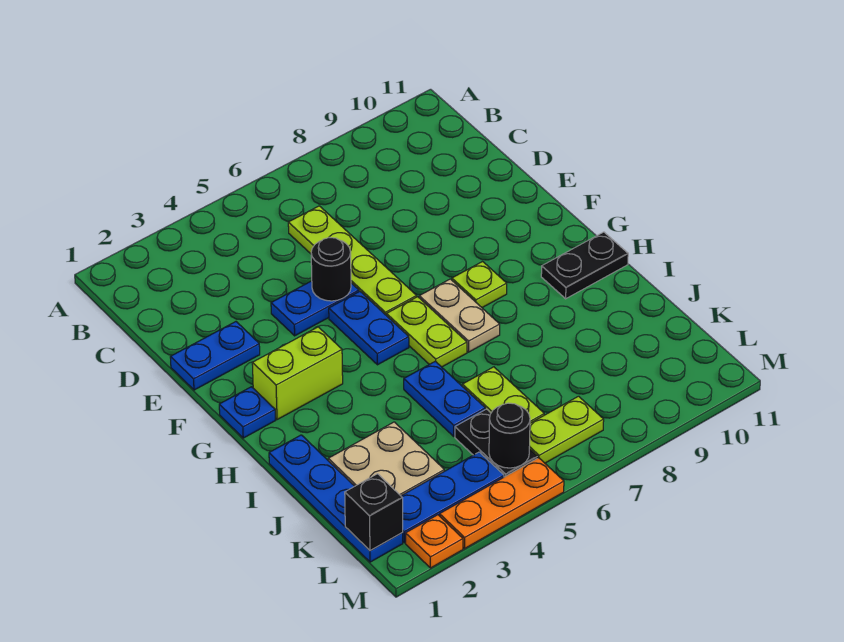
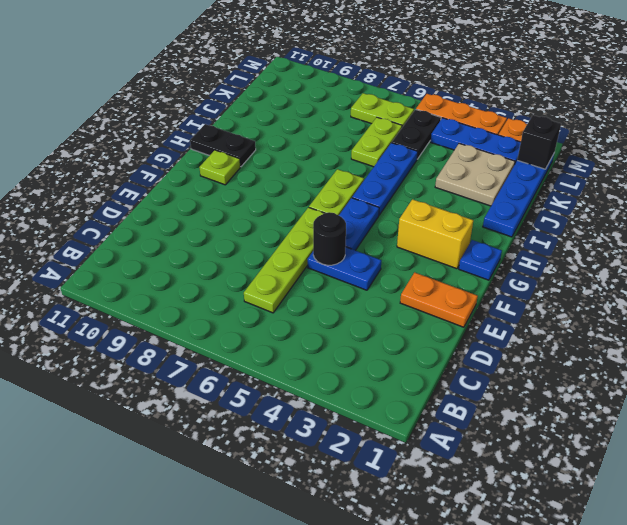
blue 1x2 plate [170,322,260,390] -> orange 1x2 plate [400,272,478,327]
lime 1x2 brick [252,327,343,420] -> yellow 1x2 brick [397,199,473,269]
tan 1x2 plate [419,279,500,352] -> none
lime 1x1 plate [452,262,507,308] -> lime 1x1 plate moved to [199,150,240,185]
blue 1x2 plate [404,361,485,436] -> blue 1x3 plate [352,143,418,215]
black 1x1 round brick [489,403,530,468] -> none

